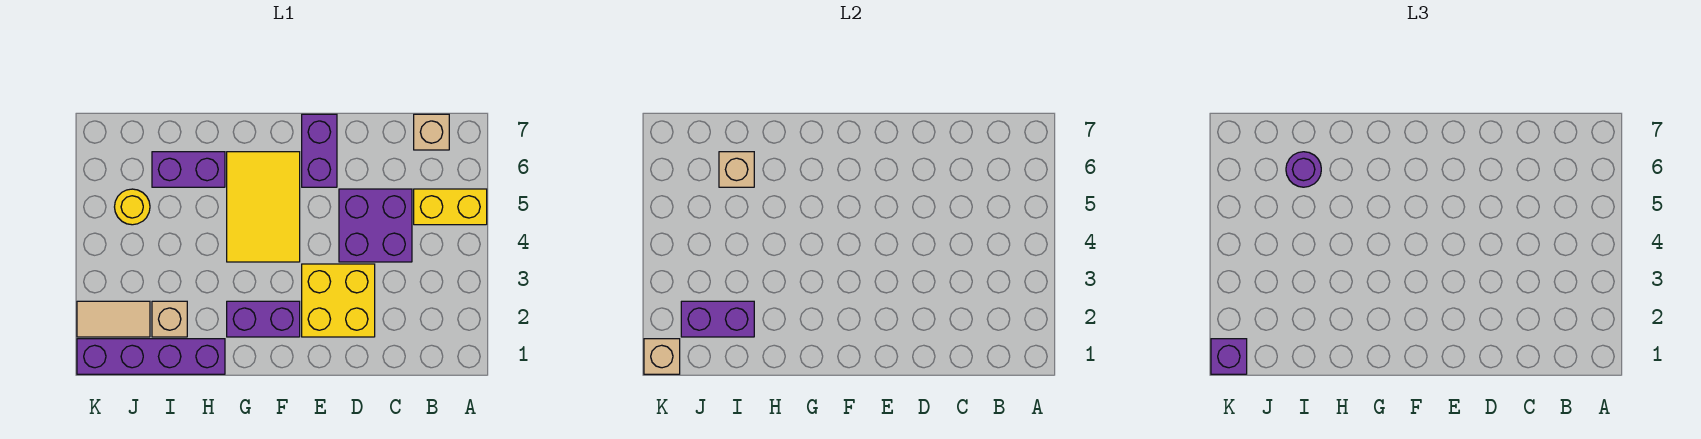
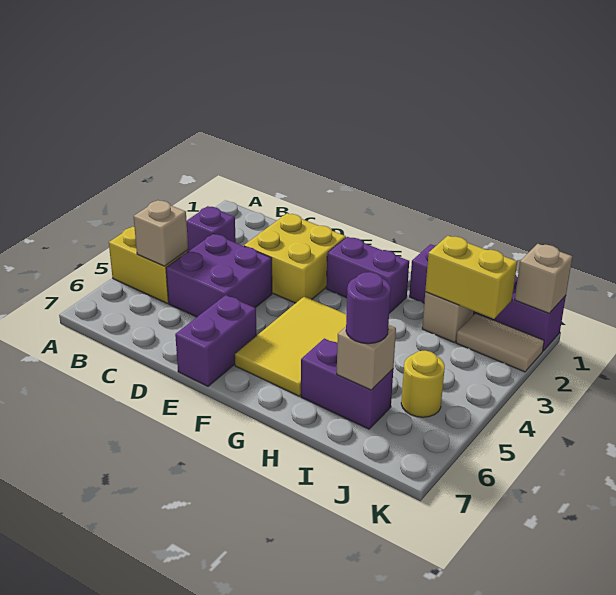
tan 1x1 brick [414,114,449,150] -> tan 1x1 brick moved to [134,200,188,266]
purple 1x2 brick [681,301,754,337] -> yellow 1x2 brick [425,236,517,319]
purple 1x1 brick [1211,339,1247,374] -> purple 1x1 brick moved to [187,206,236,251]

